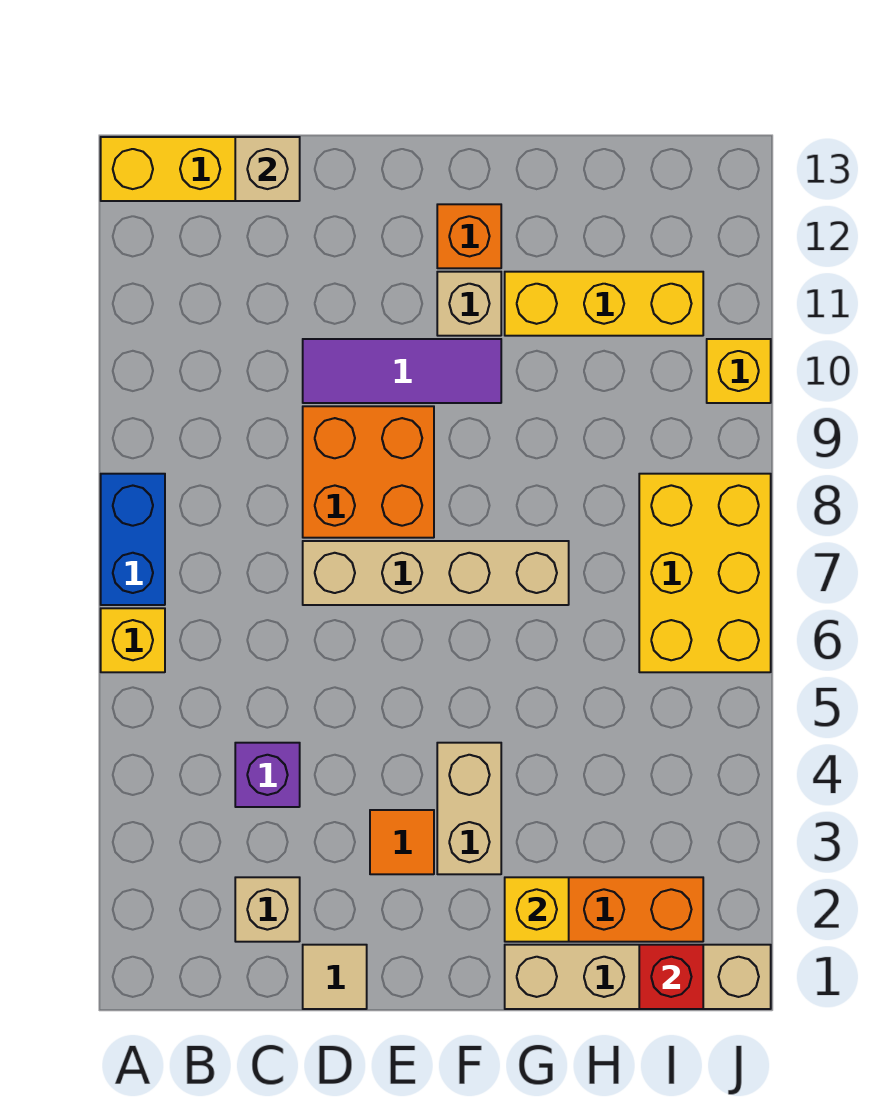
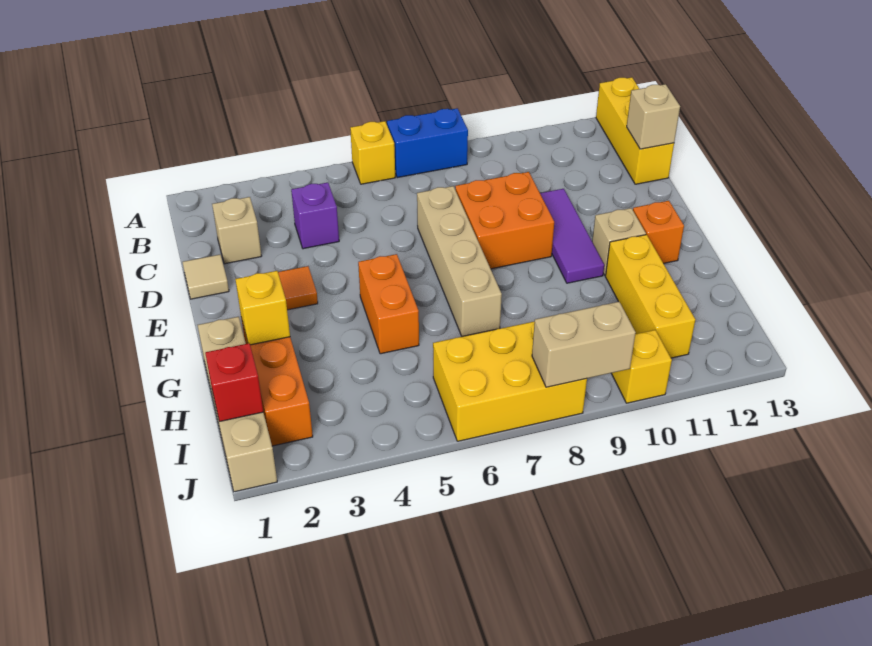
tan 1x2 brick [437,743,501,874] -> tan 1x2 brick moved to [532,302,636,387]
none -> orange 1x2 brick [358,254,419,354]

